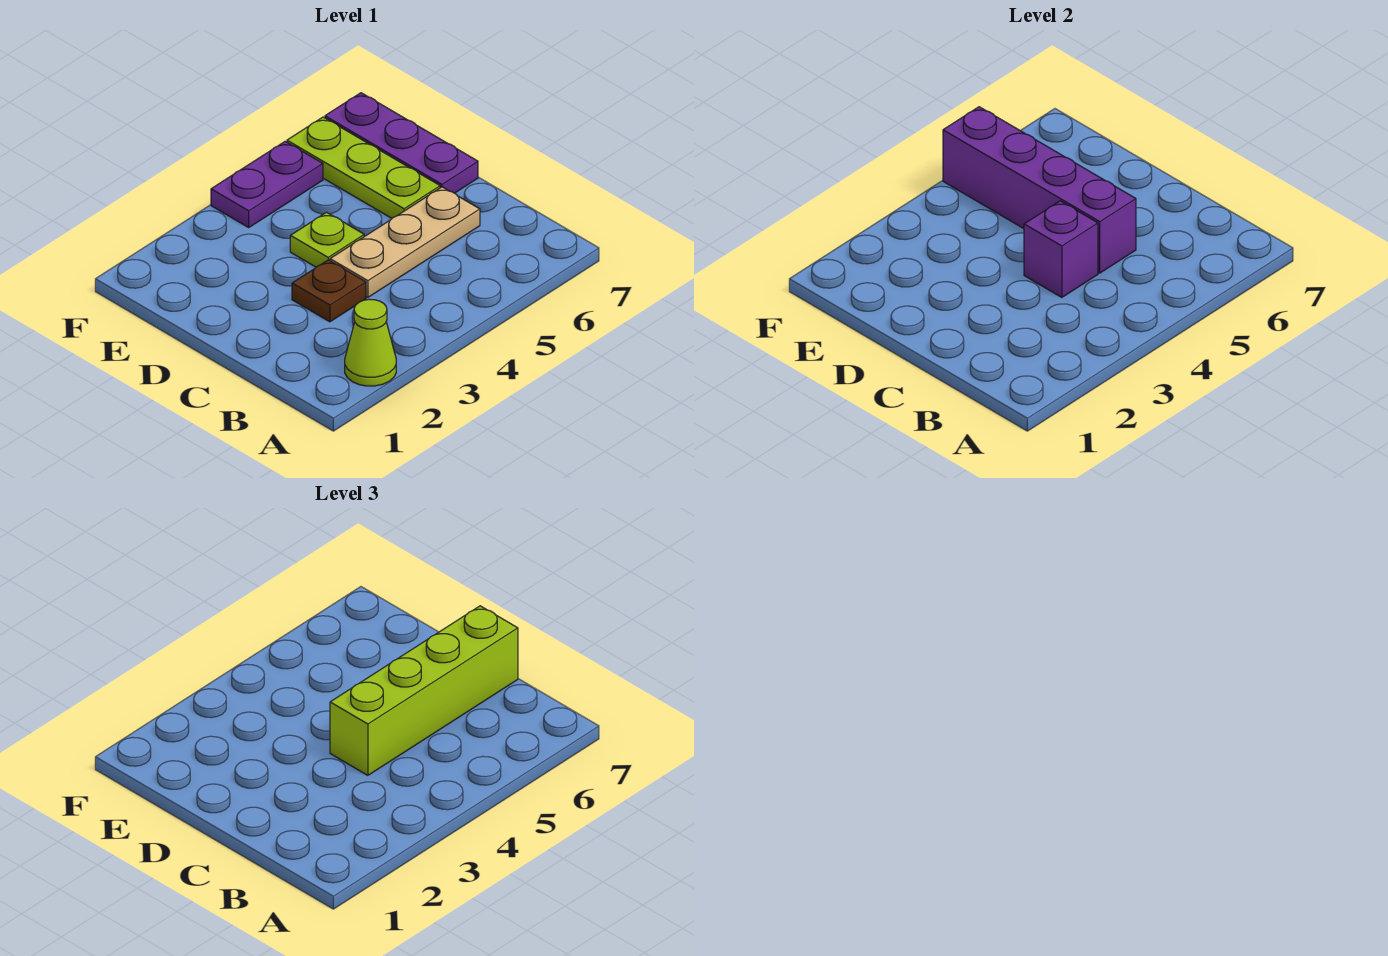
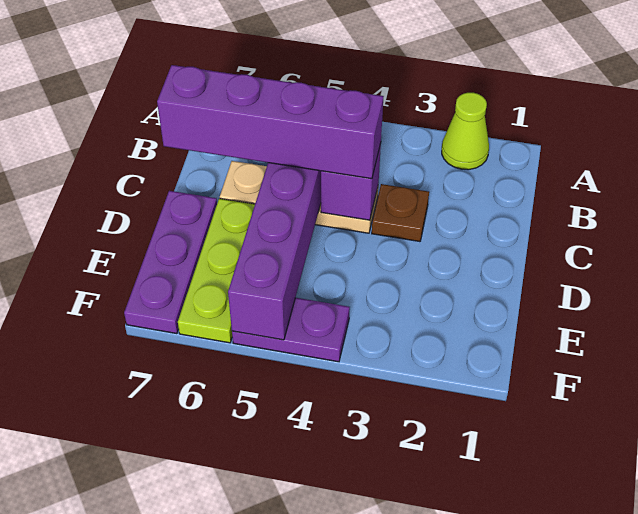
lime 1x4 brick [330,606,518,775] -> purple 1x4 brick [157,65,384,179]
lime 1x1 plate [290,212,364,267] -> none

